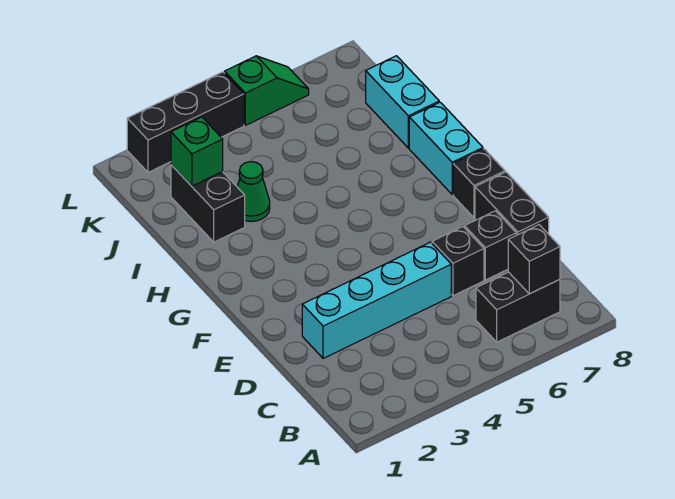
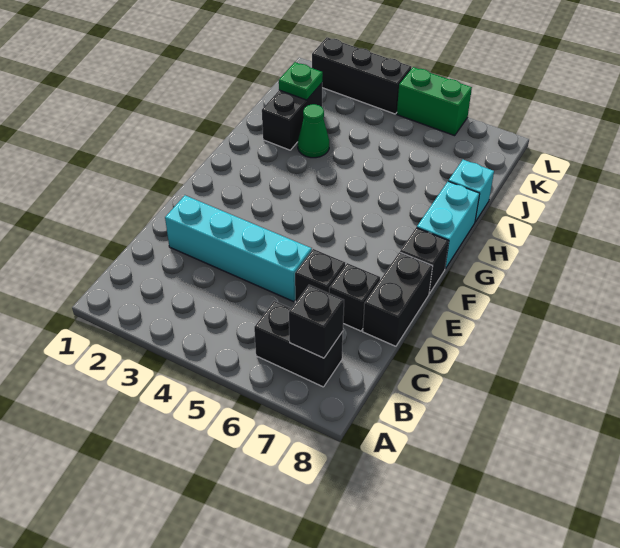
cyan 1x2 brick [366,56,439,148] -> cyan 1x1 brick [449,160,494,222]
green 1x1 brick [171,117,223,186] -> green 1x1 plate [279,62,323,100]
green 1x2 slope [225,56,309,125] -> green 1x2 brick [397,67,472,136]

